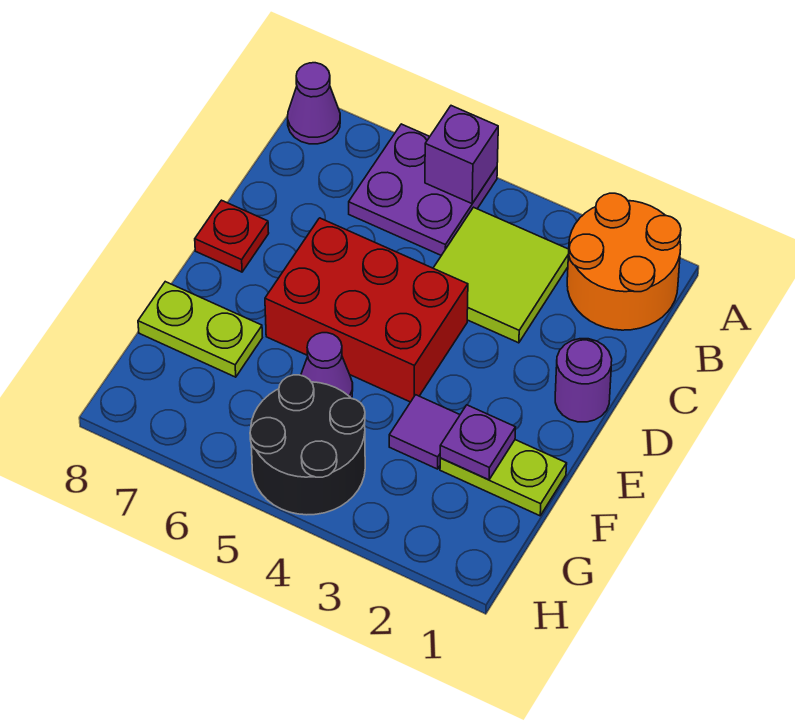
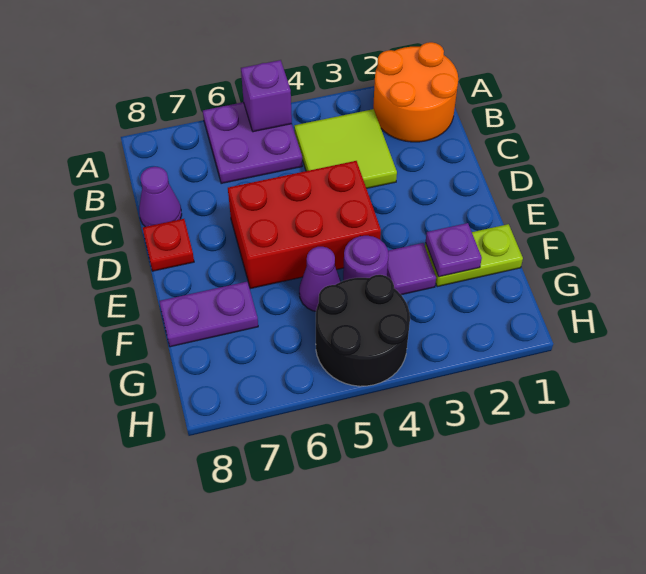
purple 1x1 cone [288,63,340,144] -> purple 1x1 cone moved to [139,167,182,227]
purple 1x1 round brick [555,339,612,422] -> purple 1x1 round brick moved to [343,236,389,281]
lime 1x2 plate [138,282,262,377] -> purple 1x2 plate [159,282,258,347]

